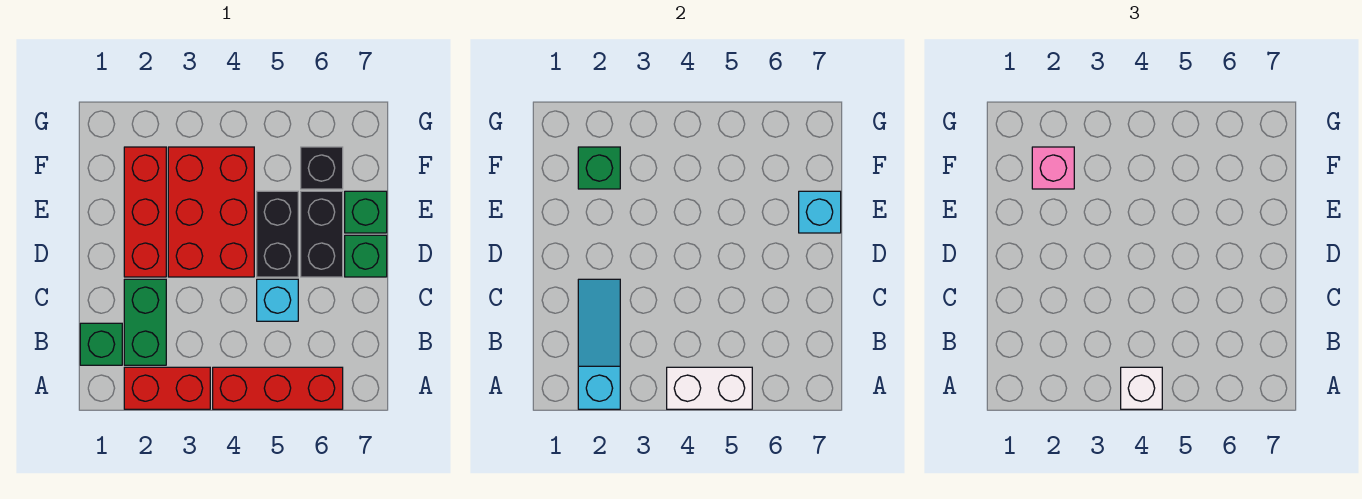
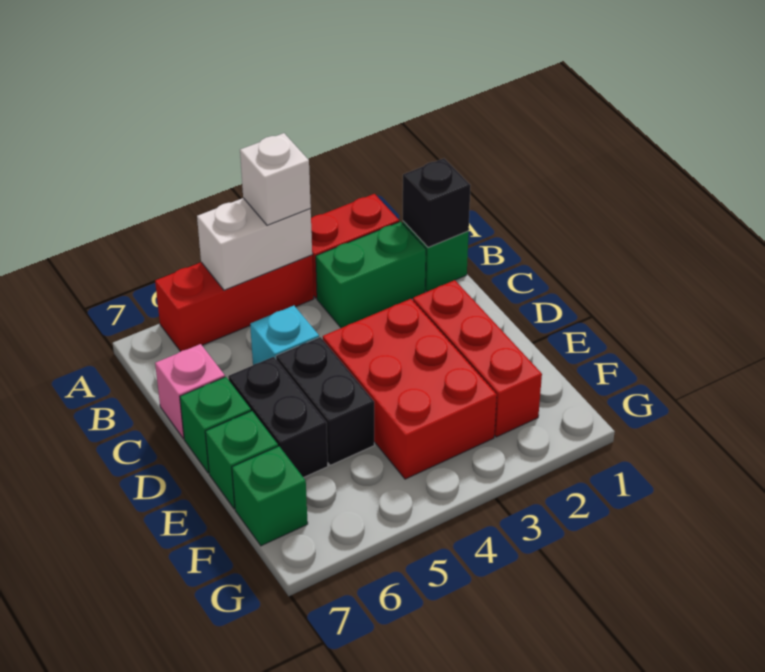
cyan 1x3 slope [578,279,620,409] -> none
green 1x2 brick [124,279,166,365] -> green 1x2 brick turned to [316,222,426,328]
cyan 1x1 brick [799,191,841,233] -> none
green 1x1 brick [578,147,620,189] -> green 1x1 brick moved to [232,446,308,546]
pink 1x1 brick [1032,147,1074,189] -> pink 1x1 brick moved to [155,344,225,438]
black 1x1 brick [301,147,343,189] -> black 1x1 brick moved to [403,158,471,247]

